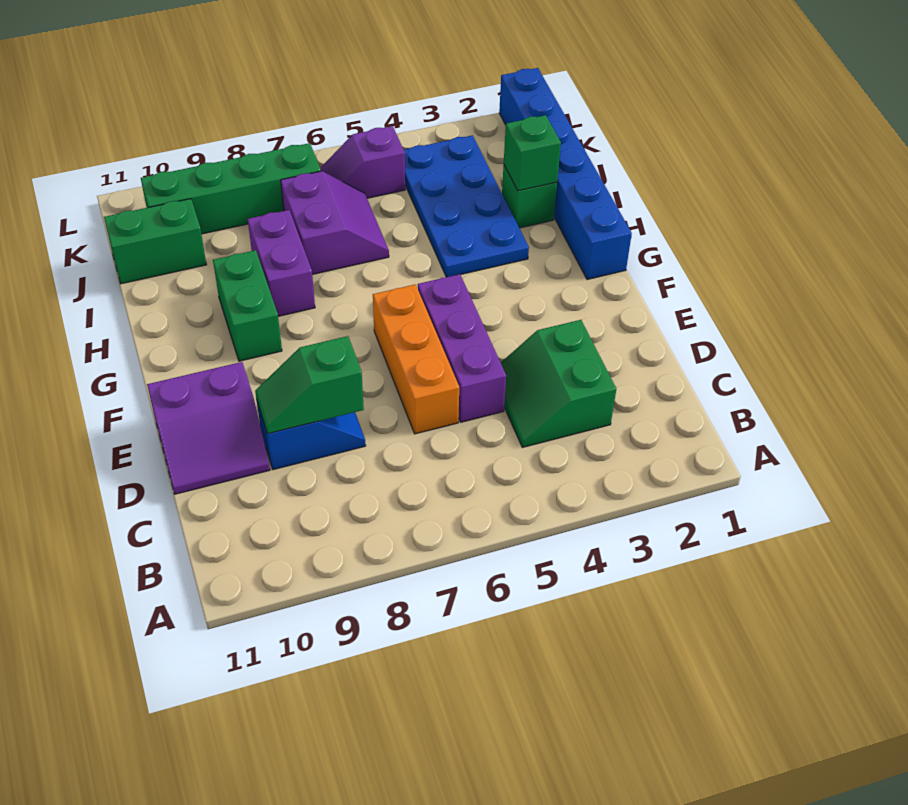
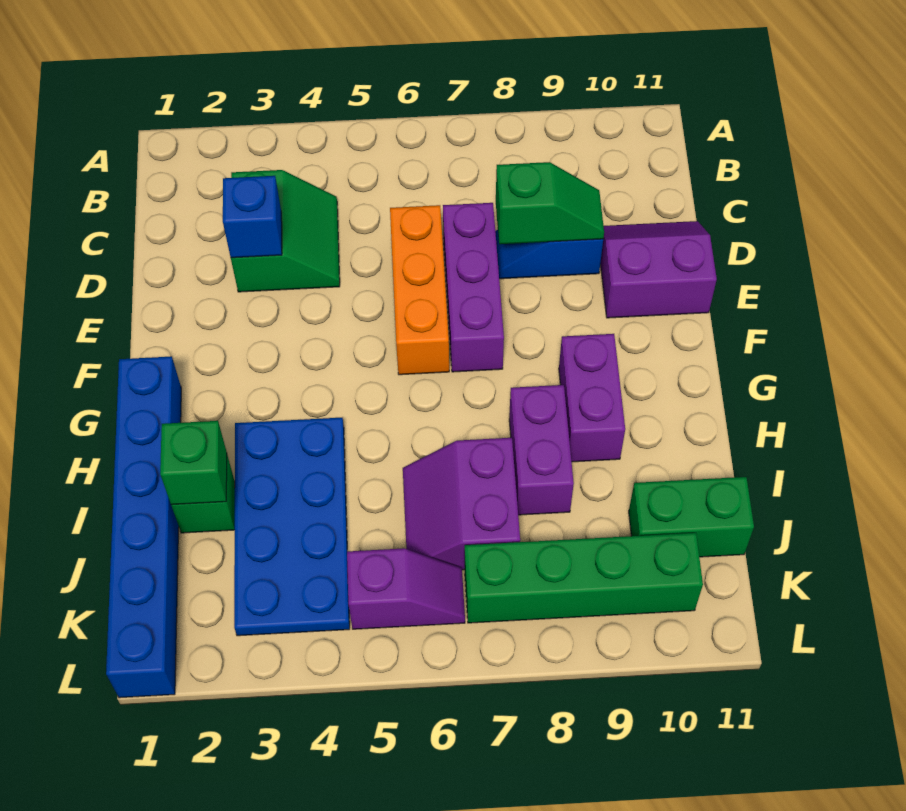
none -> blue 1x1 brick [223,176,282,258]
purple 1x3 brick [418,274,506,422] -> purple 1x3 brick moved to [443,203,504,372]
green 1x2 brick [213,250,282,361] -> purple 1x2 brick [559,334,625,462]

